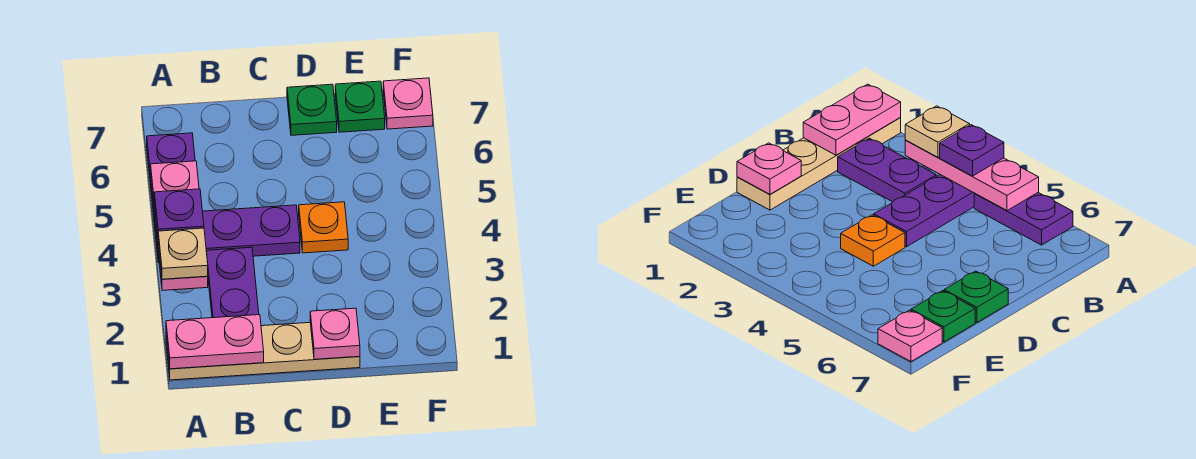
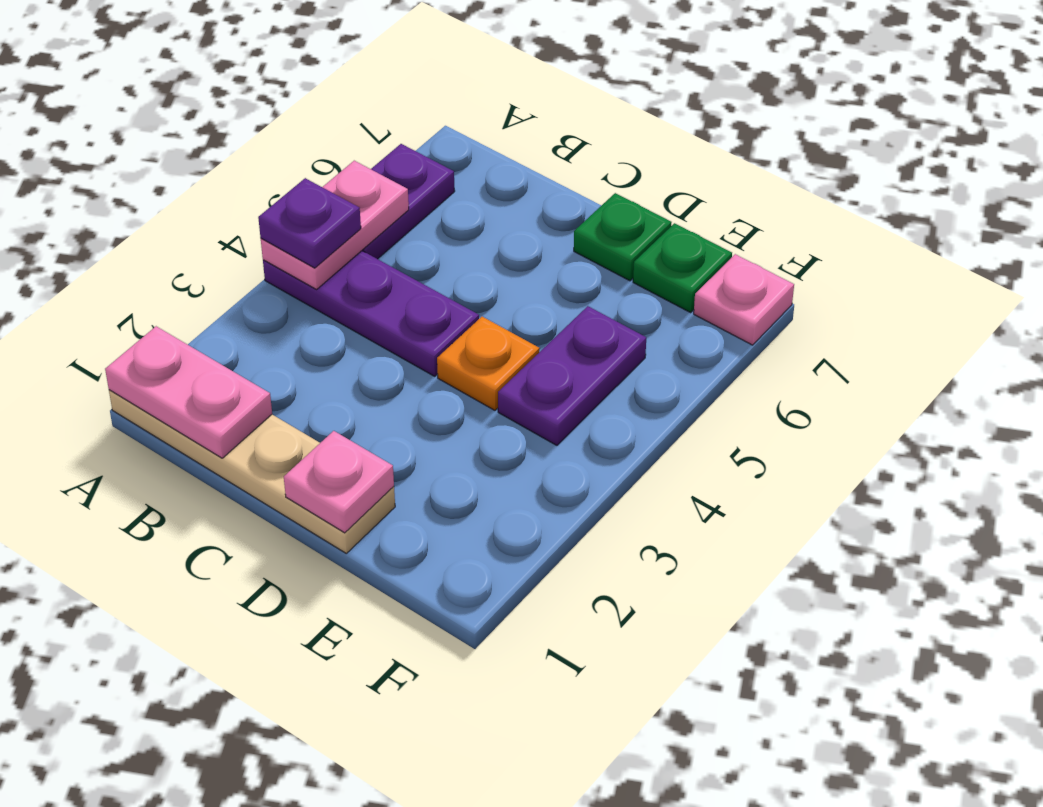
pink 1x3 plate [151,161,208,290] -> pink 1x2 plate [261,161,409,289]
tan 1x1 plate [158,228,208,279] -> none
purple 1x2 plate [206,247,259,318] -> purple 1x2 plate moved to [498,306,646,445]

